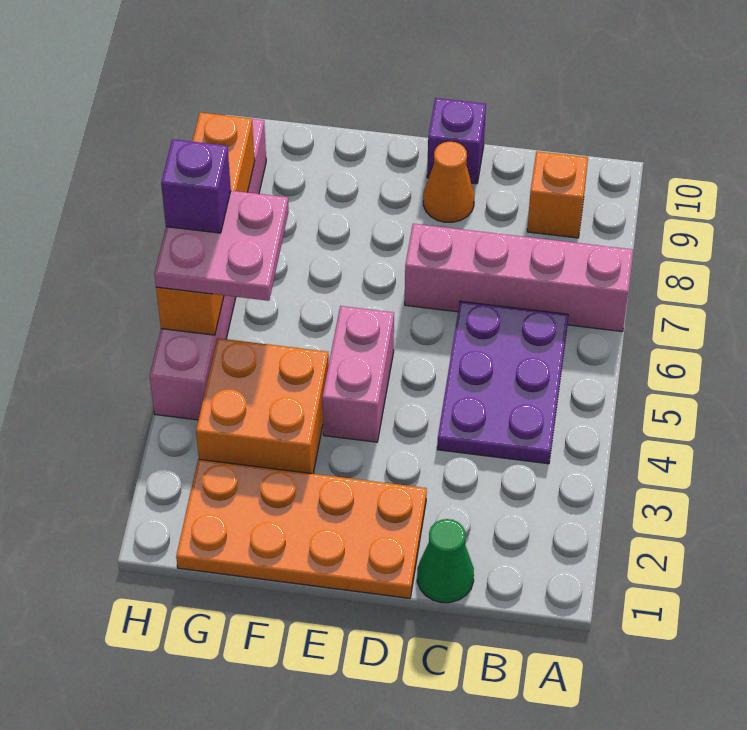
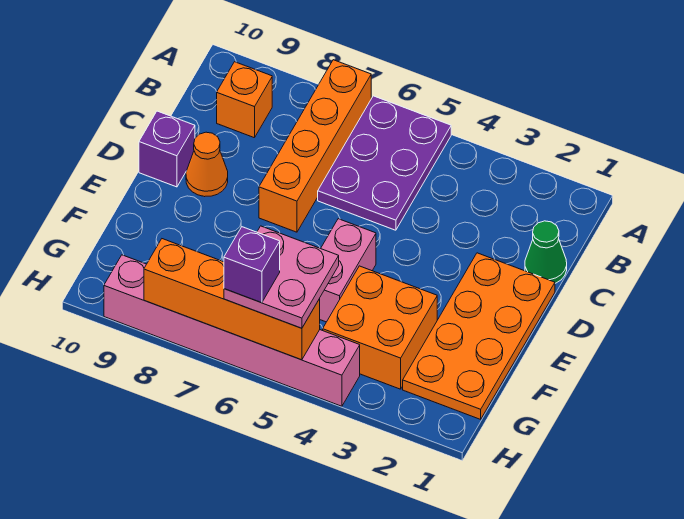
pink 1x4 brick [405,224,633,331] -> orange 1x4 brick [259,60,371,232]
purple 2x3 plate [437,301,568,464] -> purple 2x3 plate turned to [318,96,451,230]
pink 1x2 brick [322,306,394,442] -> pink 1x2 brick turned to [320,219,376,322]

